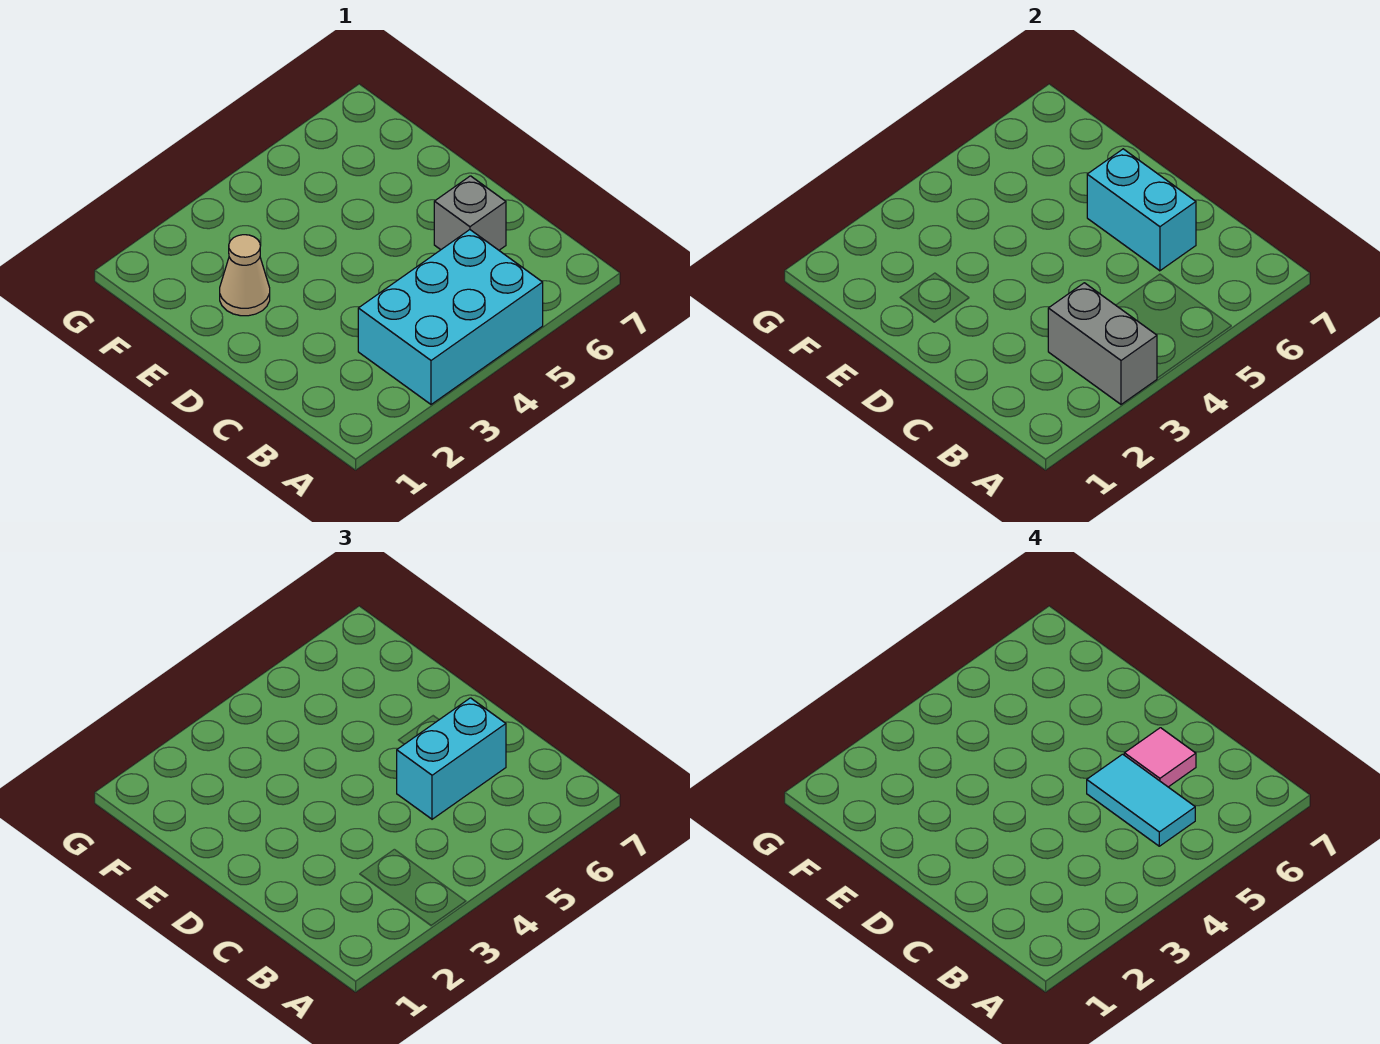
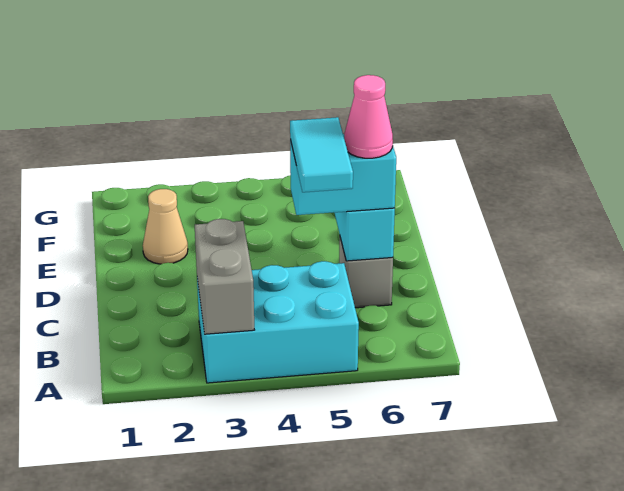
pink 1x1 tile [1124,728,1196,787] -> pink 1x1 cone [344,75,393,158]

